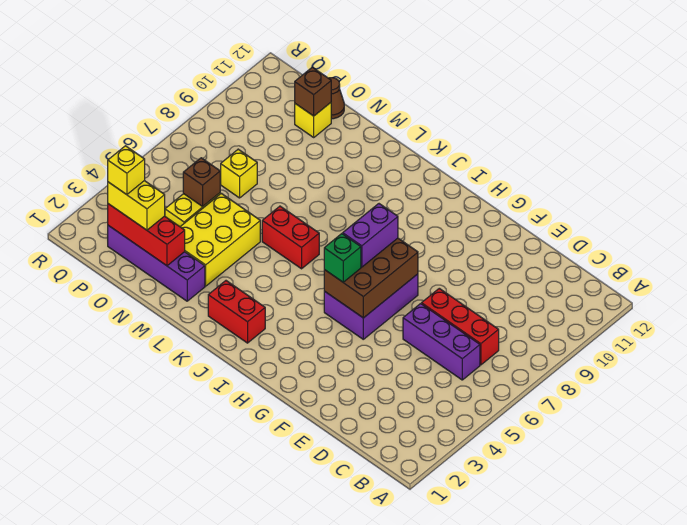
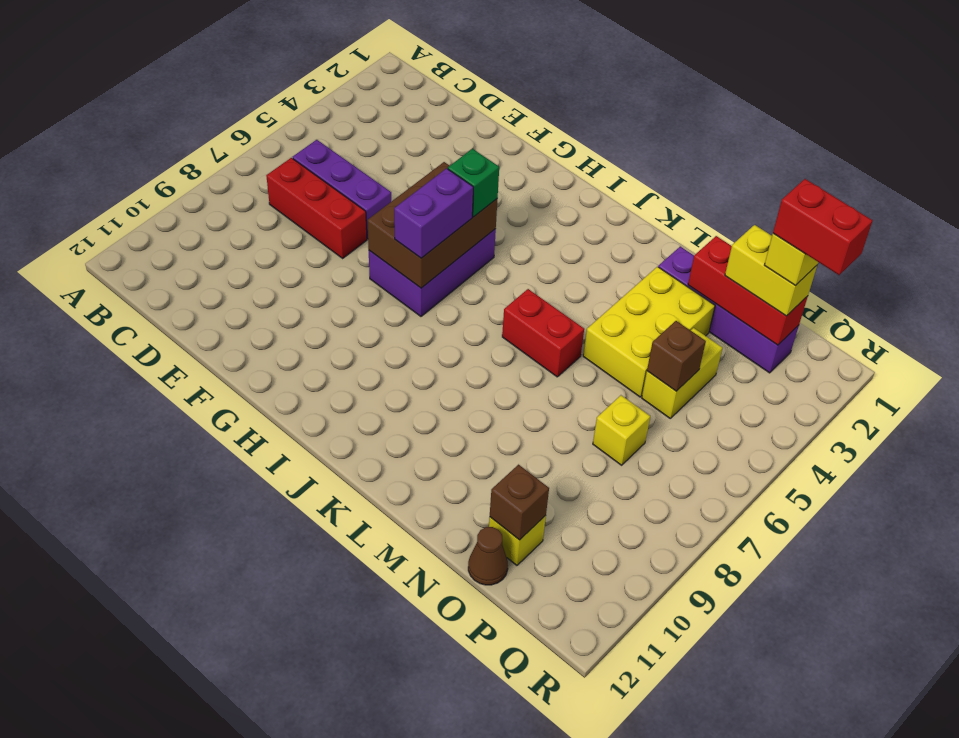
red 1x2 brick [208,281,265,343] -> red 1x2 brick moved to [773,179,873,275]

